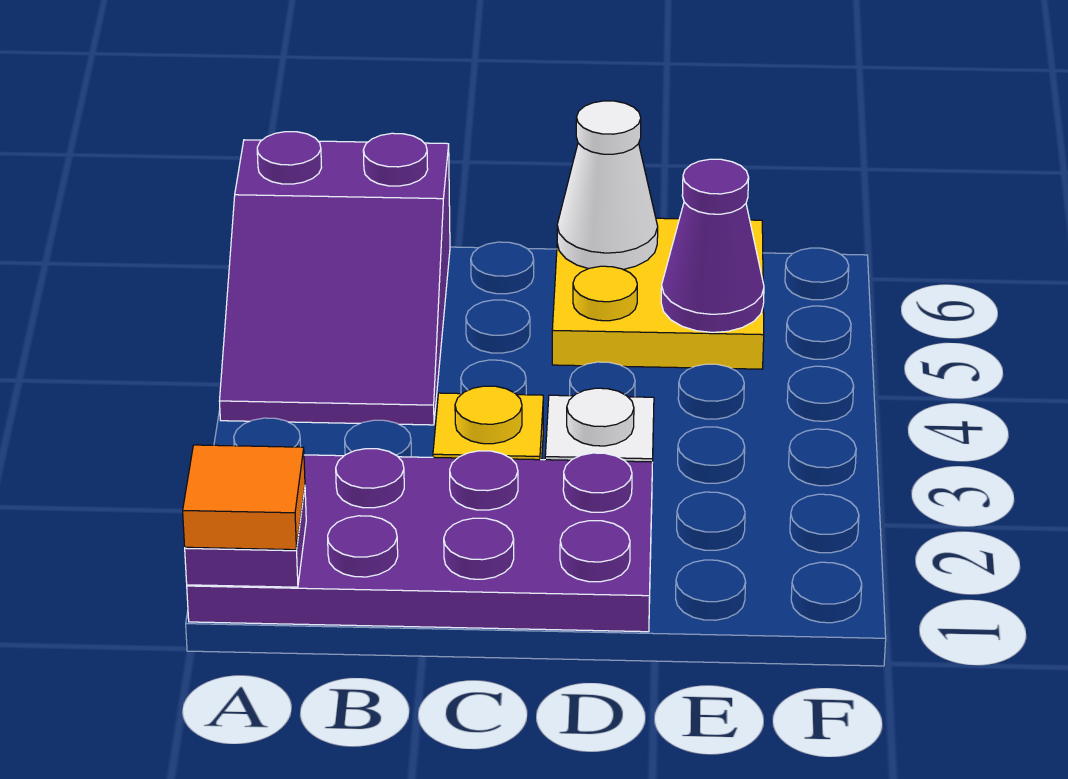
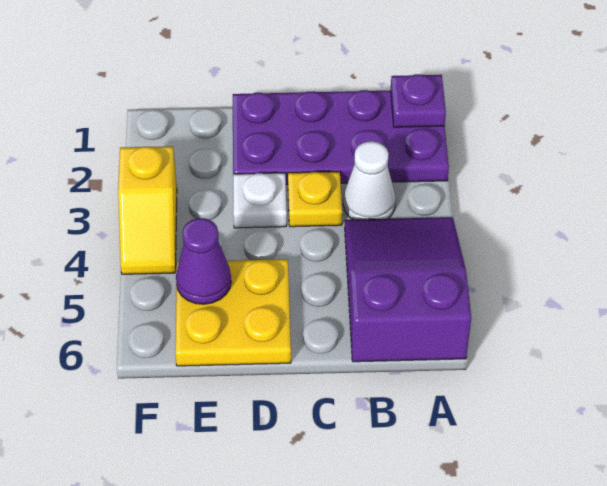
orange 1x1 tile [183,445,305,550] -> none
white 1x1 cone [557,101,658,270] -> white 1x1 cone moved to [343,141,396,220]
none -> yellow 1x2 slope [118,146,177,274]

